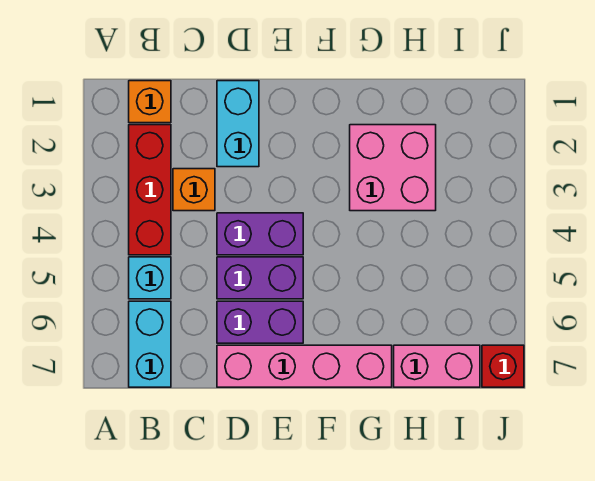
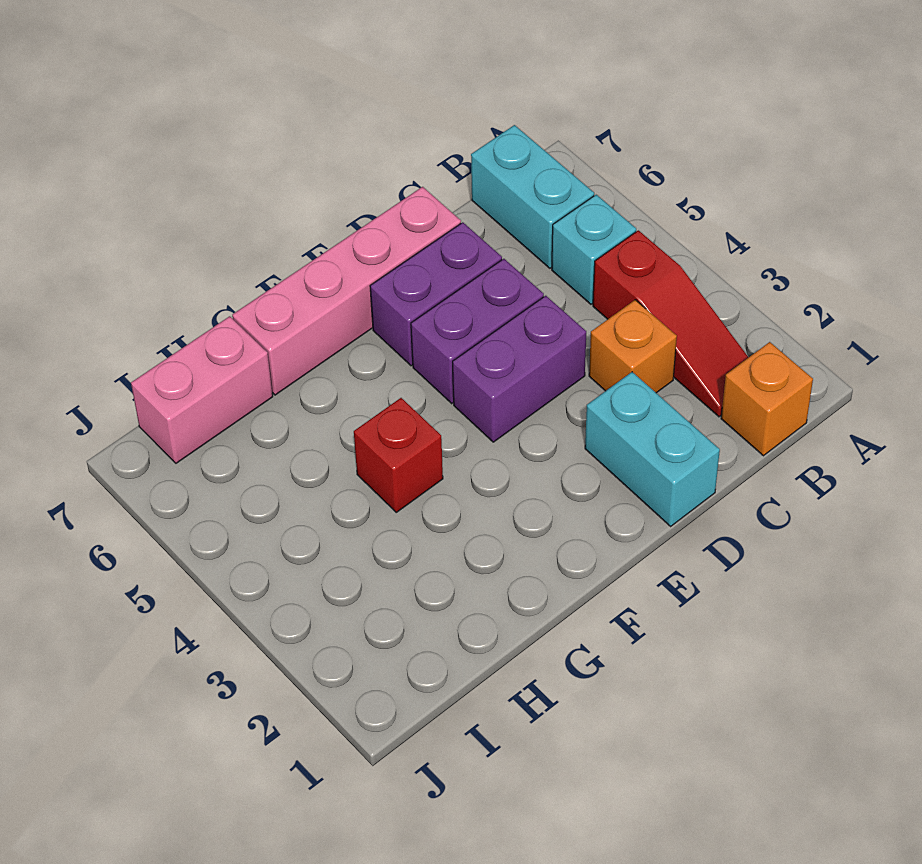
red 1x3 brick [129,125,171,255] -> red 1x3 slope [593,230,749,417]
pink 2x2 brick [350,125,436,211] -> none
red 1x1 brick [482,345,524,387] -> red 1x1 brick moved to [354,398,443,512]

